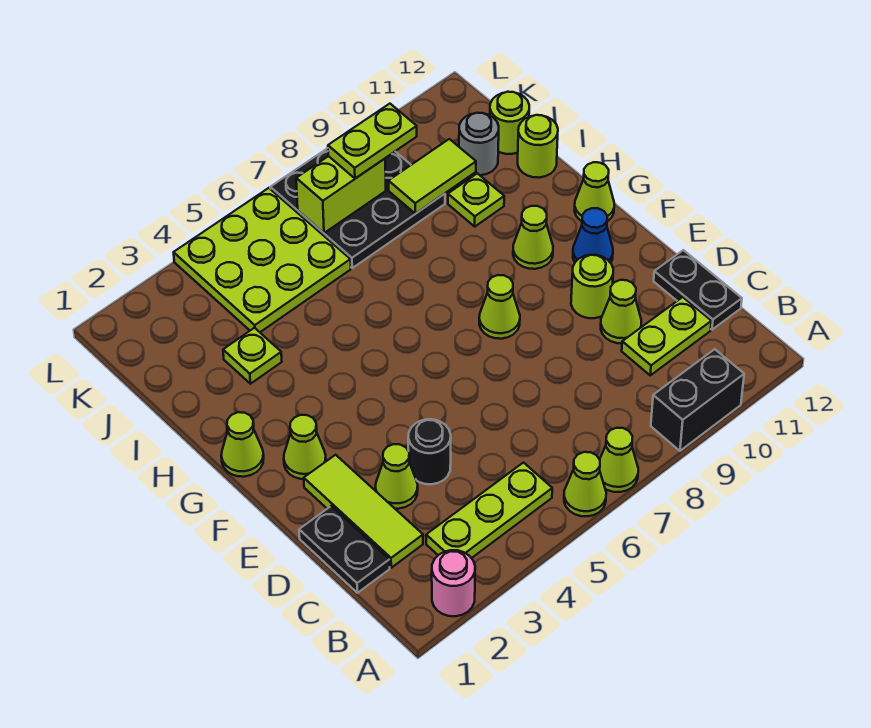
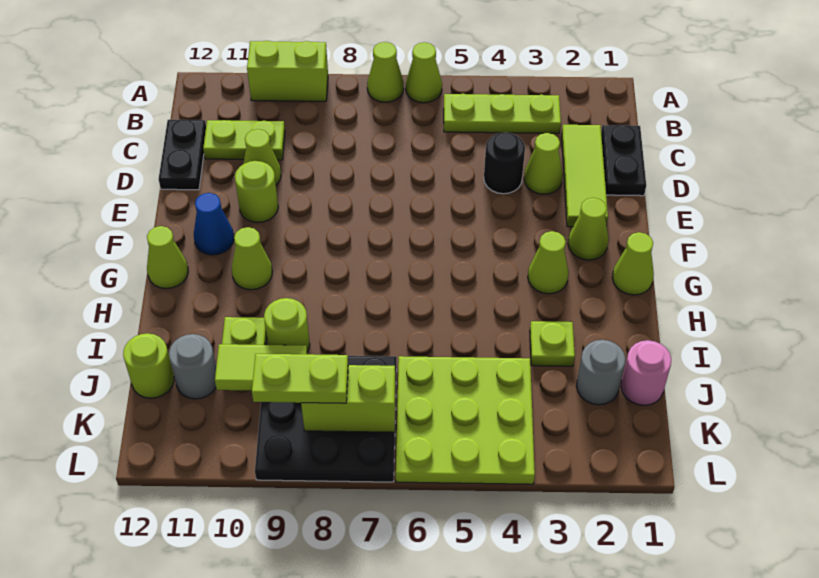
pink 1x1 round brick [432,550,475,616] -> pink 1x1 round brick moved to [621,340,671,405]
black 1x2 brick [651,349,744,451] -> lime 1x2 brick [247,41,328,101]
lime 1x1 cone [479,275,520,339] -> lime 1x1 cone moved to [528,231,569,294]
lime 1x1 round brick [518,115,558,178] -> lime 1x1 round brick moved to [264,298,310,352]
none -> grey 1x1 round brick [577,340,625,405]

